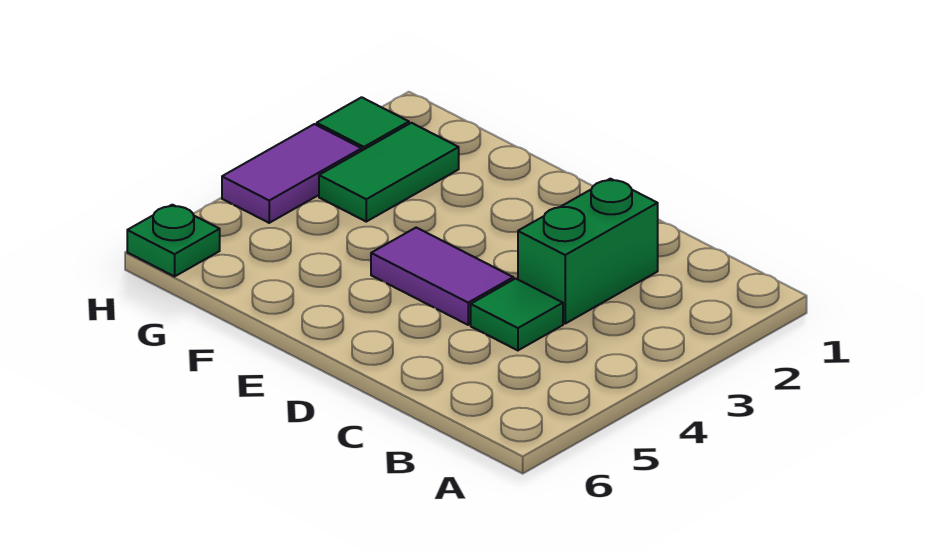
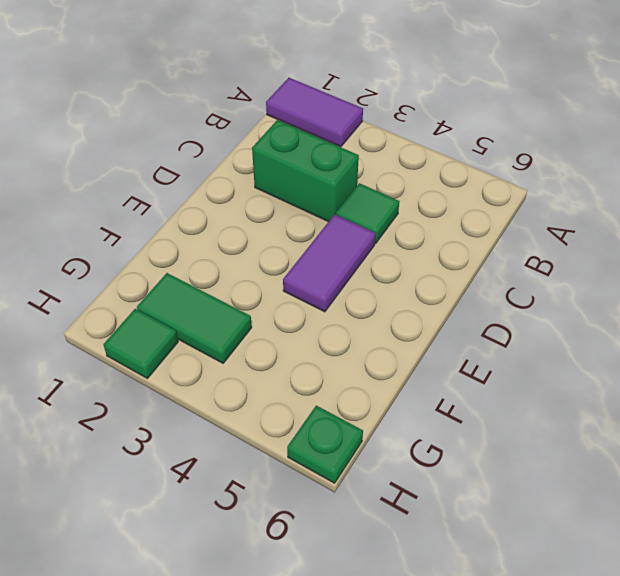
purple 1x2 tile [222,124,362,223] -> purple 1x2 tile moved to [266,78,363,147]

